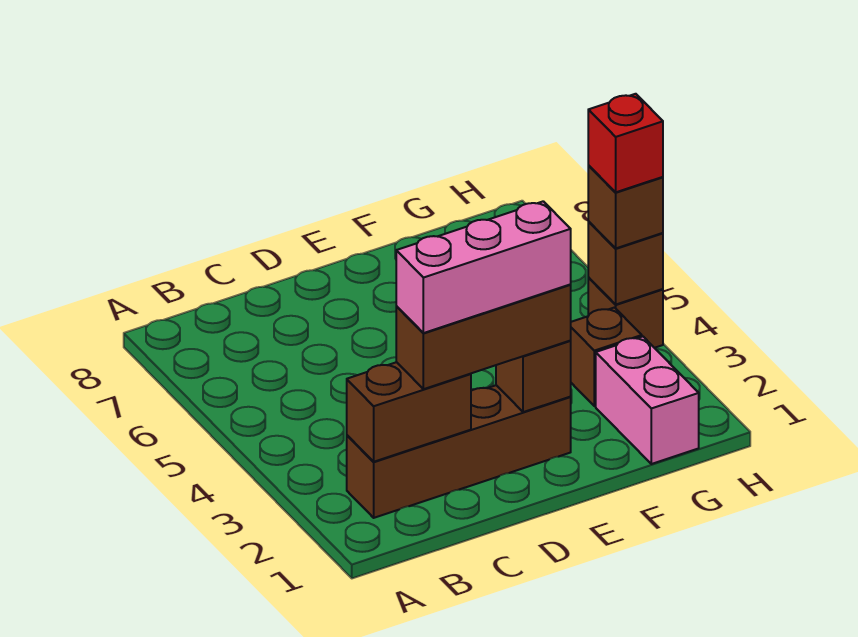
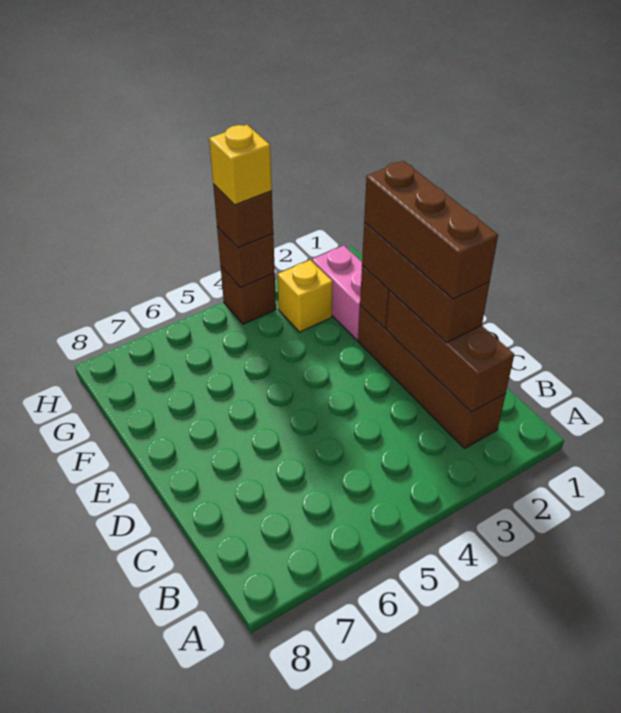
brown 1x2 brick [347,362,471,462] -> brown 1x3 brick [386,291,514,412]
pink 1x3 brick [396,201,571,333] -> brown 1x3 brick [364,161,498,299]
pink 1x2 brick [596,337,699,464] -> pink 1x2 brick turned to [312,246,362,340]
brown 1x1 brick [570,308,642,406] -> yellow 1x1 brick [278,260,333,332]
red 1x1 brick [588,94,663,192] -> yellow 1x1 brick [209,125,272,205]

